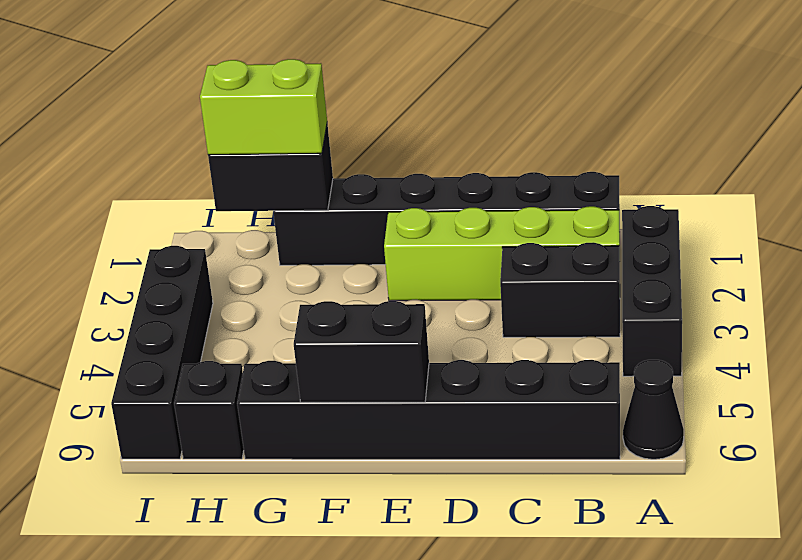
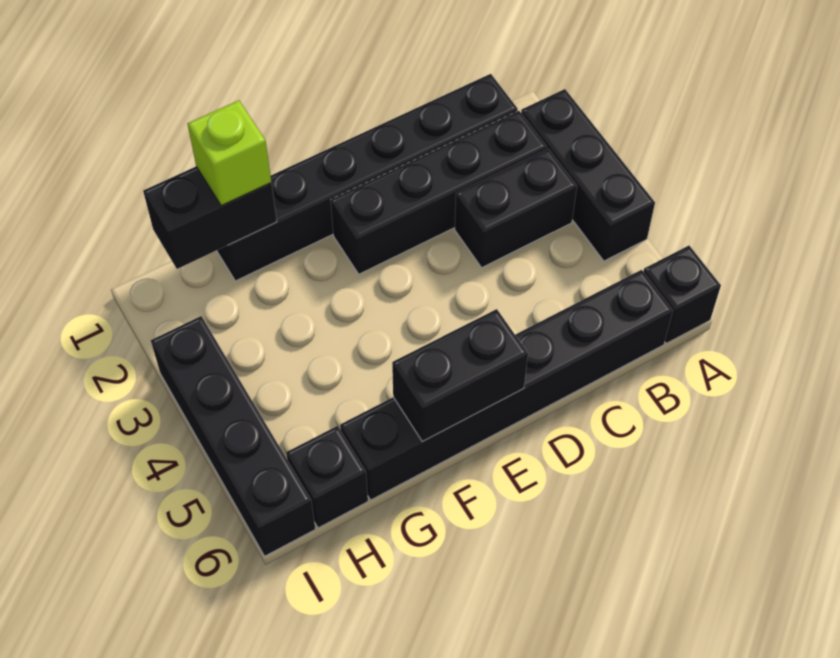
black 1x1 cone [623,360,684,459] -> black 1x1 brick [643,246,721,343]
lime 1x4 brick [384,206,620,301] -> black 1x4 brick [331,111,547,274]
lime 1x2 brick [200,59,327,155] -> lime 1x1 brick [188,100,271,206]

